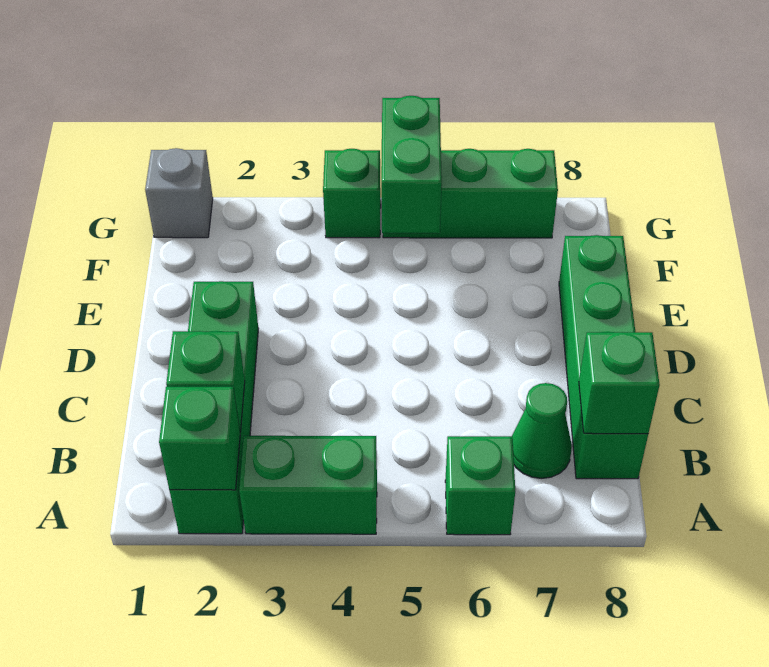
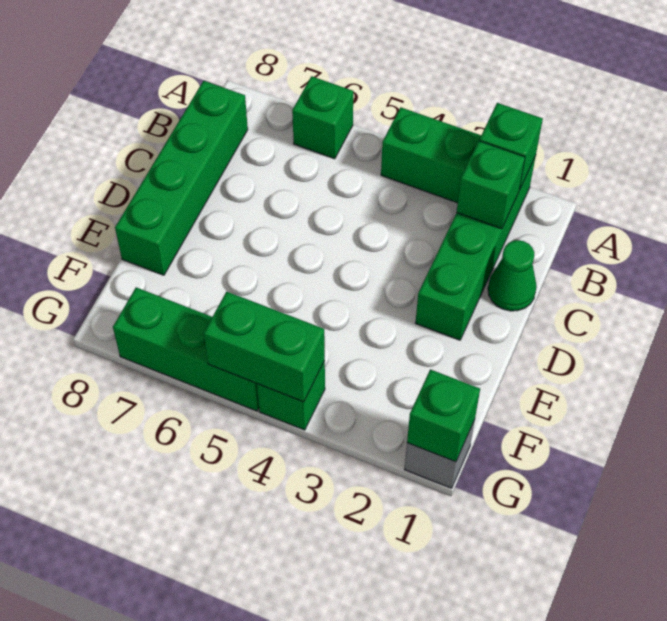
green 1x1 cone [512,383,572,478] -> green 1x1 cone moved to [488,240,537,311]
green 1x1 brick [579,332,660,434] -> green 1x1 brick moved to [407,369,480,462]
green 1x2 brick [381,96,442,233] -> green 1x2 brick turned to [204,292,325,402]

